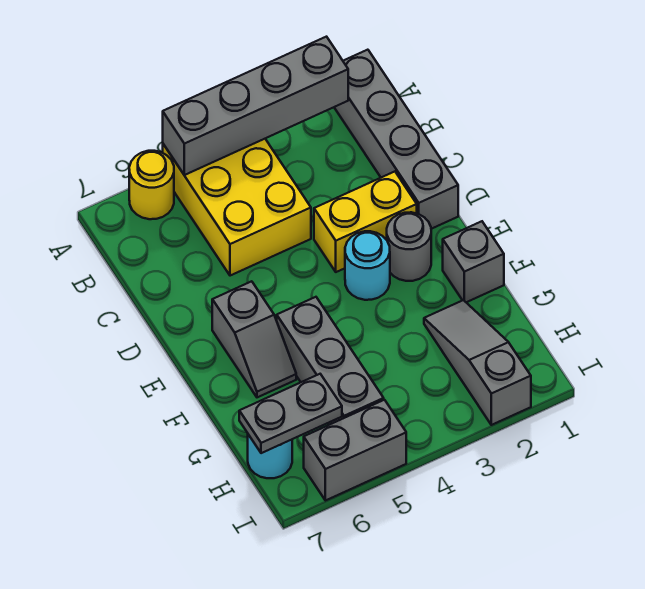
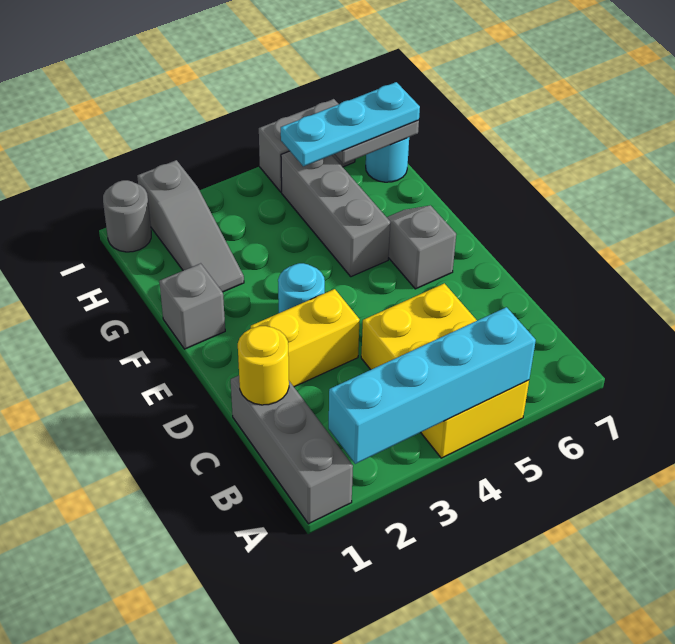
grey 1x4 brick [334,50,458,229] -> grey 1x3 brick [231,376,353,524]
grey 1x4 brick [163,37,348,175] -> cyan 1x4 brick [329,307,536,464]
yellow 1x1 round brick [129,151,174,219] -> yellow 1x1 round brick moved to [238,326,289,405]
grey 1x1 round brick [387,212,431,281] -> grey 1x1 round brick moved to [103,180,151,252]
none -> cyan 1x3 plate [281,82,420,166]

